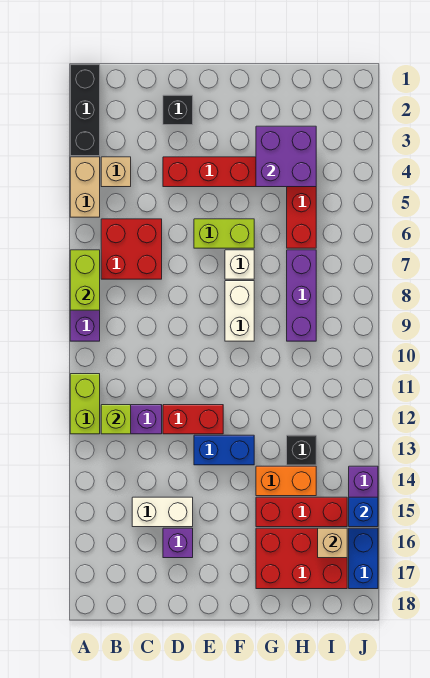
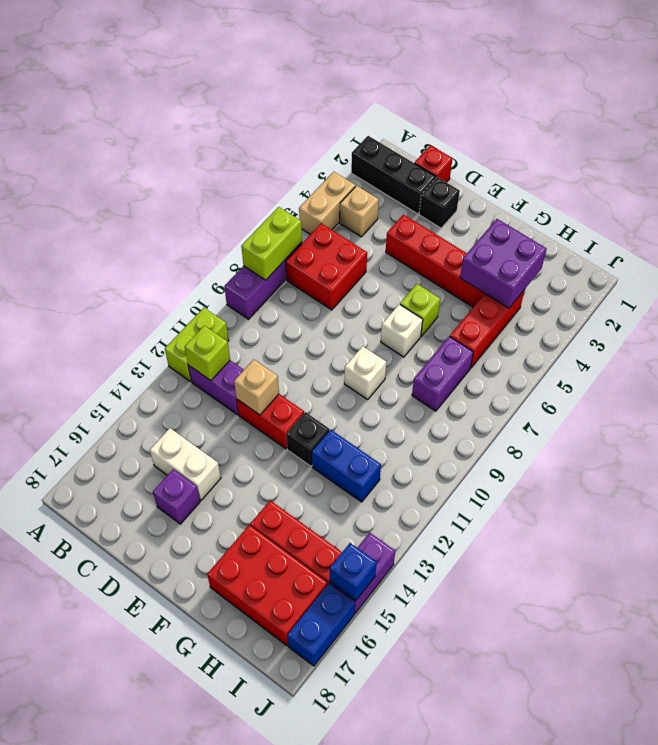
black 1x3 brick [70,64,100,156] -> black 1x3 brick turned to [351,136,436,214]
none -> red 1x1 brick [415,145,452,182]
lime 1x2 brick [194,219,254,248] -> lime 1x1 brick [400,284,440,336]
blue 1x2 brick [194,435,254,465] -> blue 1x2 brick moved to [312,430,381,502]
white 1x2 brick [225,281,254,341] -> white 1x1 brick [344,346,386,399]
orange 1x2 brick [256,466,316,496] -> none
purple 1x3 brick [287,250,316,341] -> purple 1x2 brick [412,336,473,411]
black 1x1 brick [287,435,316,465] -> black 1x1 brick moved to [286,412,329,466]
tan 1x1 brick [318,528,347,558] -> tan 1x1 brick moved to [234,360,279,415]

